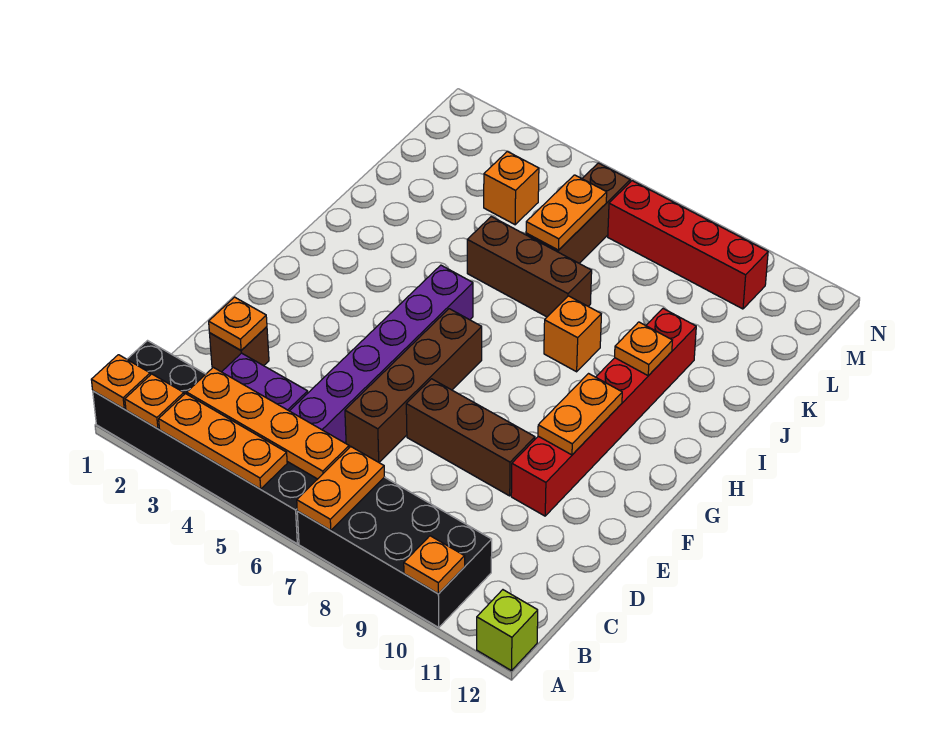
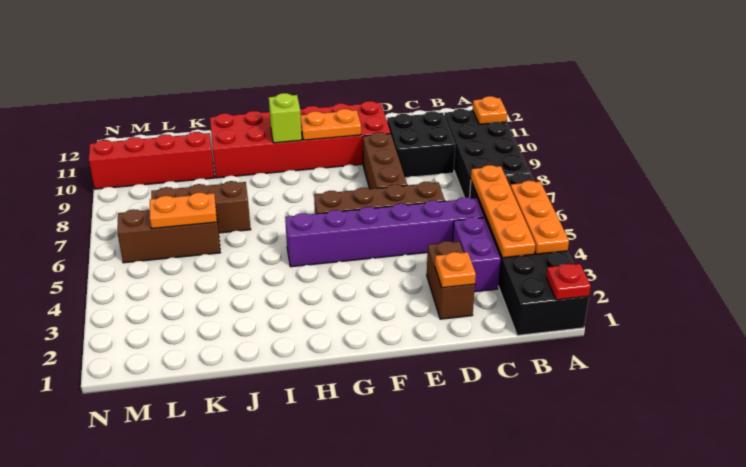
orange 1x1 plate [91,355,150,409] -> red 1x1 plate [546,264,591,300]
orange 1x1 plate [125,374,184,429] -> none
orange 1x2 plate [297,447,384,530] -> none
lime 1x1 brick [477,590,538,671] -> lime 1x1 brick moved to [269,93,302,143]
none -> black 2x2 brick [387,111,455,178]
brown 1x1 brick [209,327,269,372] -> brown 1x2 brick [427,241,475,319]
red 1x6 brick [511,309,696,516] -> red 2x6 brick [210,101,391,178]
orange 1x1 brick [544,296,601,372] -> none
orange 1x1 plate [615,322,672,376] -> none
brown 1x3 brick [467,217,592,317] -> brown 1x3 brick turned to [151,181,251,233]
orange 1x1 brick [484,151,539,225] -> none
red 1x4 brick [608,181,768,309] -> red 1x4 brick turned to [89,132,214,189]

